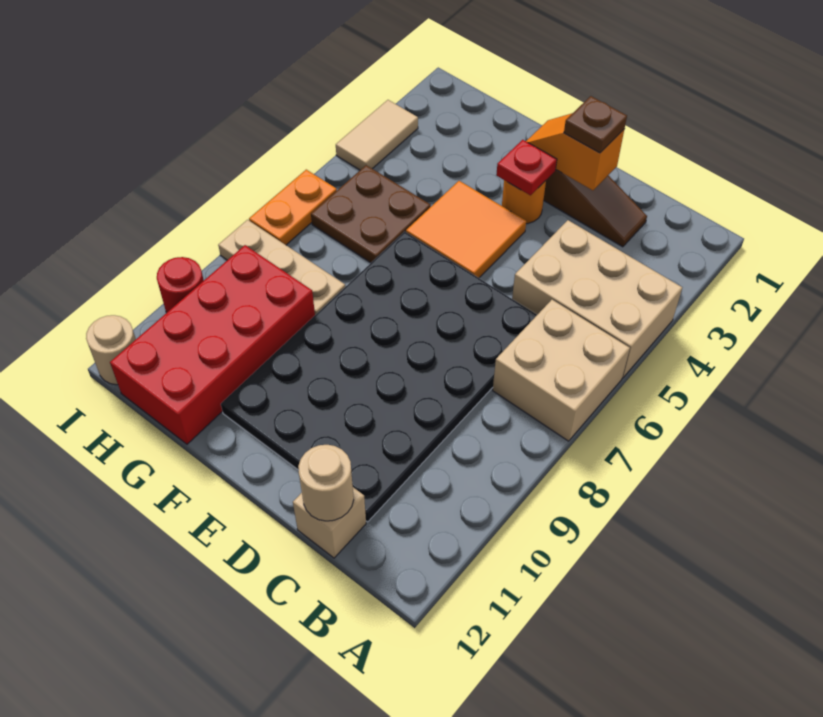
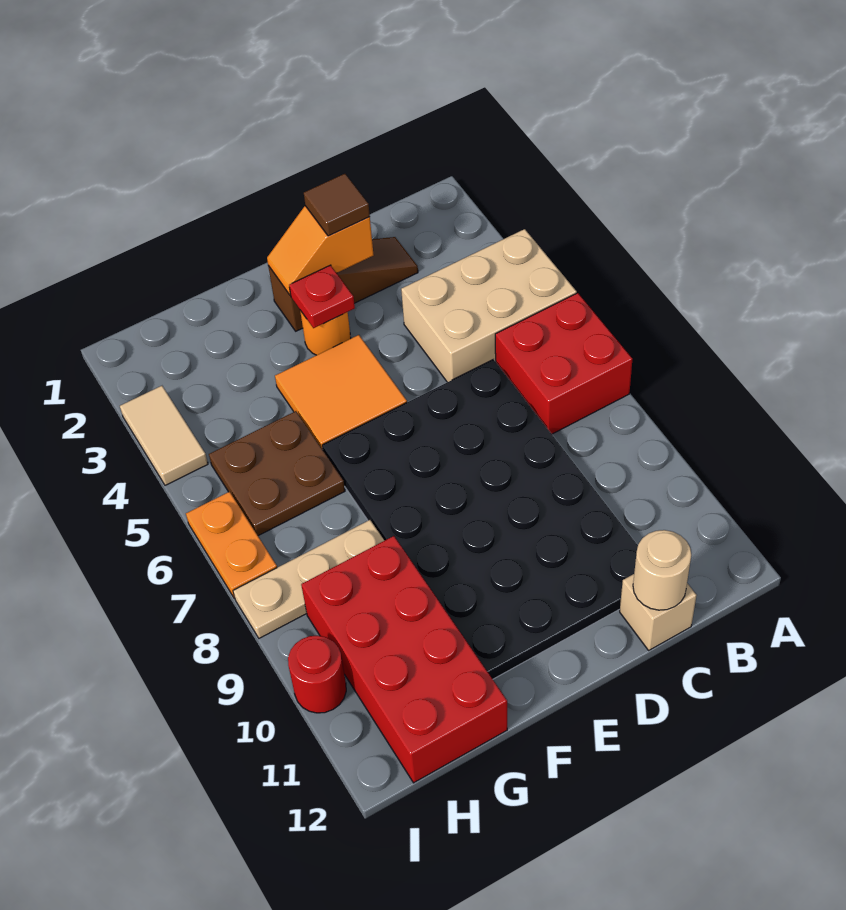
tan 2x2 brick [493,300,630,441] -> red 2x2 brick [495,293,632,434]
brown 1x1 plate [564,96,627,153] -> brown 1x1 tile [304,174,370,236]
tan 1x1 round brick [86,315,136,385] -> none

